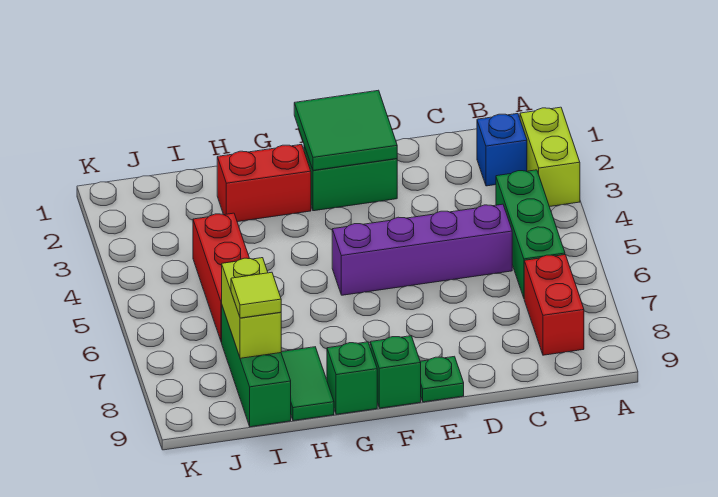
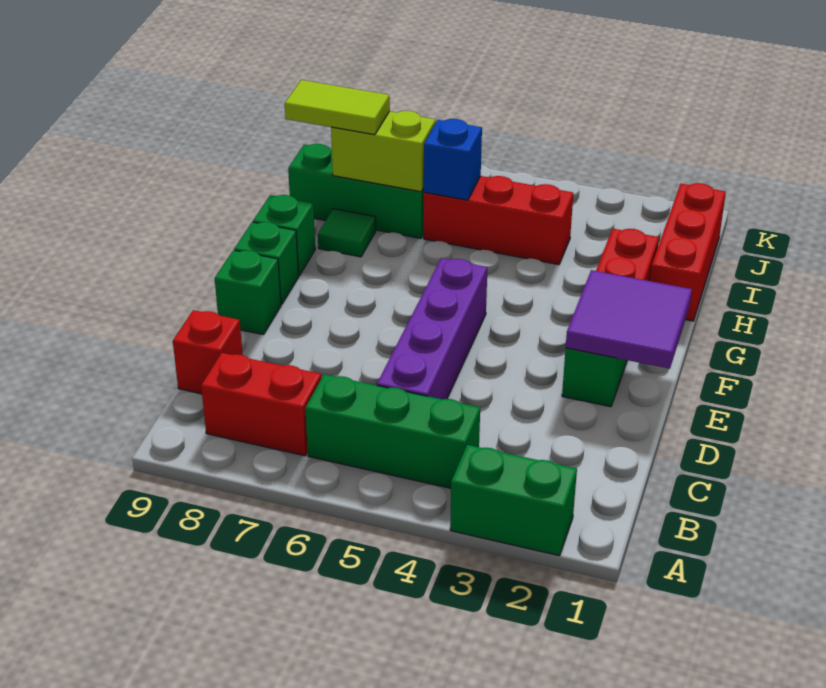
lime 1x2 brick [520,107,580,207] -> green 1x2 brick [450,445,577,556]
blue 1x1 brick [477,114,527,186] -> blue 1x1 brick moved to [424,119,482,200]
none -> red 1x1 brick [173,310,243,394]
green 2x2 tile [294,90,397,170] -> purple 2x2 tile [566,270,692,369]
green 1x1 plate [420,356,464,402] -> green 1x1 brick [215,250,281,335]
none -> red 1x3 brick [650,183,726,321]
green 1x2 tile [281,347,334,421] -> green 1x1 tile [318,209,376,257]
lime 1x1 tile [231,272,281,318] -> lime 1x2 tile [285,80,390,135]

